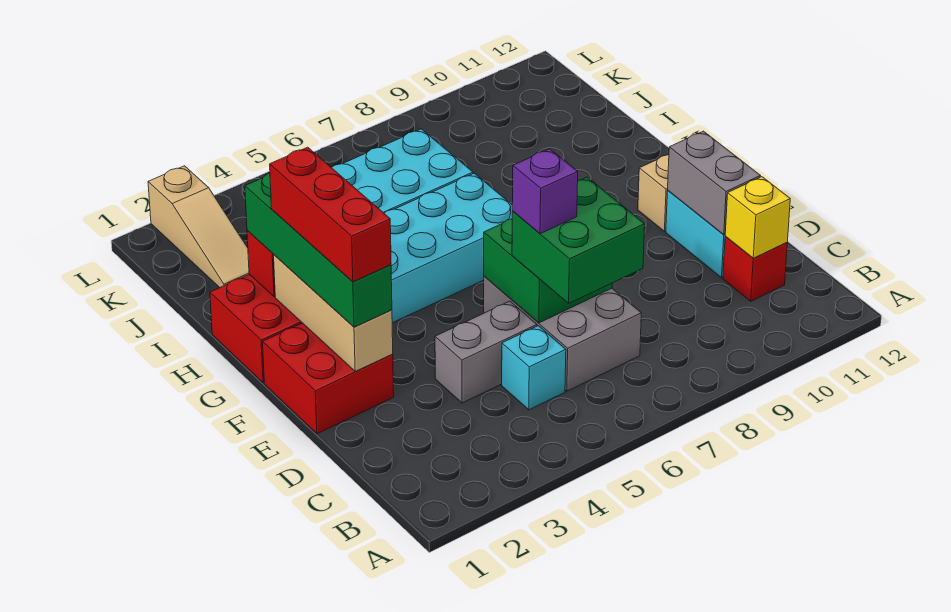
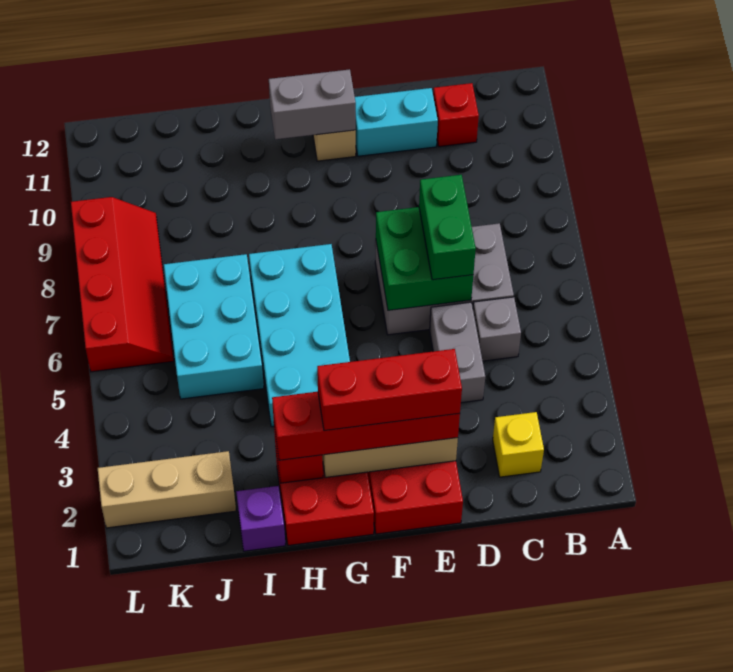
cyan 1x1 brick [502,326,566,410] -> grey 1x1 brick [473,297,521,361]
green 2x2 brick [512,177,645,303] -> green 1x2 brick [419,175,476,280]
yellow 1x1 brick [725,177,790,258] -> yellow 1x1 brick moved to [493,412,544,477]
purple 1x1 brick [512,149,578,234] -> purple 1x1 brick moved to [236,486,286,551]
grey 1x2 brick [668,131,760,235] -> grey 1x2 brick moved to [269,69,356,139]
green 1x4 brick [245,173,392,327] -> red 1x4 brick [272,392,460,460]
tan 1x3 slope [148,166,249,288] -> tan 1x3 brick [98,451,236,528]
none -> red 2x4 slope [71,197,174,372]

